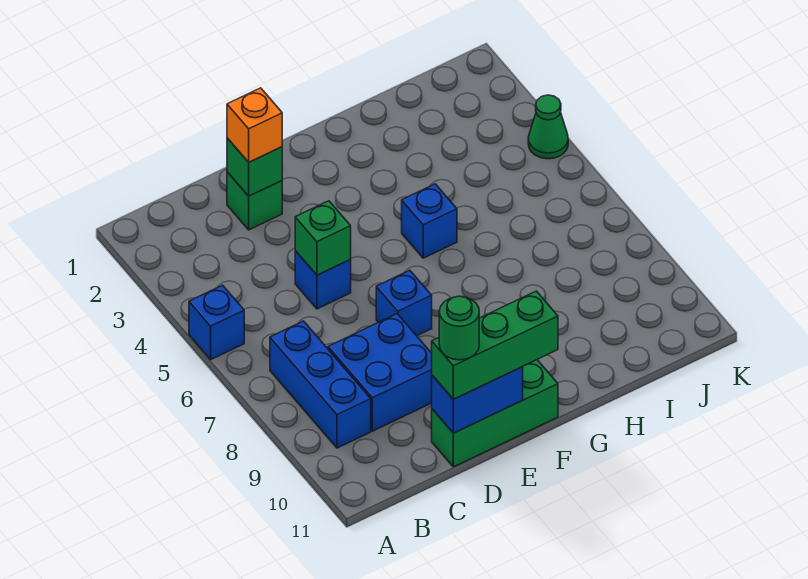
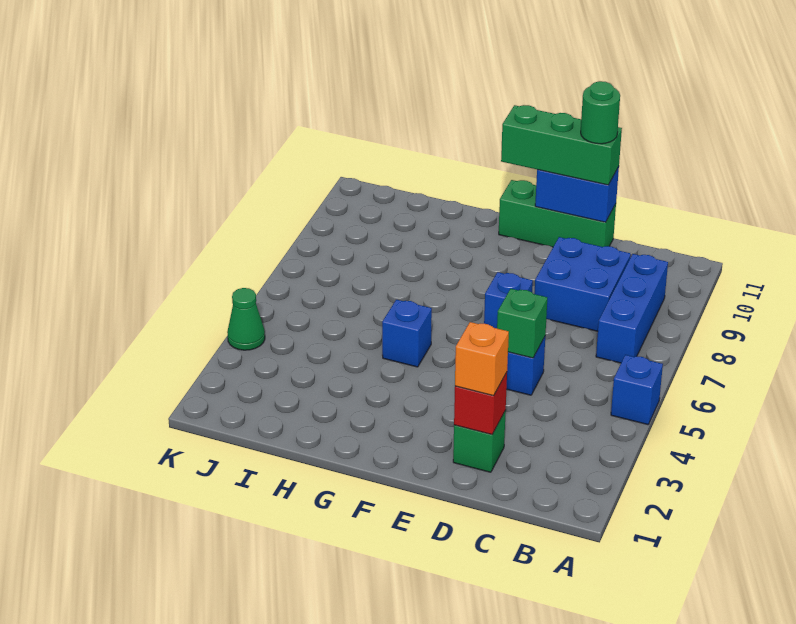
green 1x1 brick [227,138,282,196] -> red 1x1 brick [454,372,507,434]

